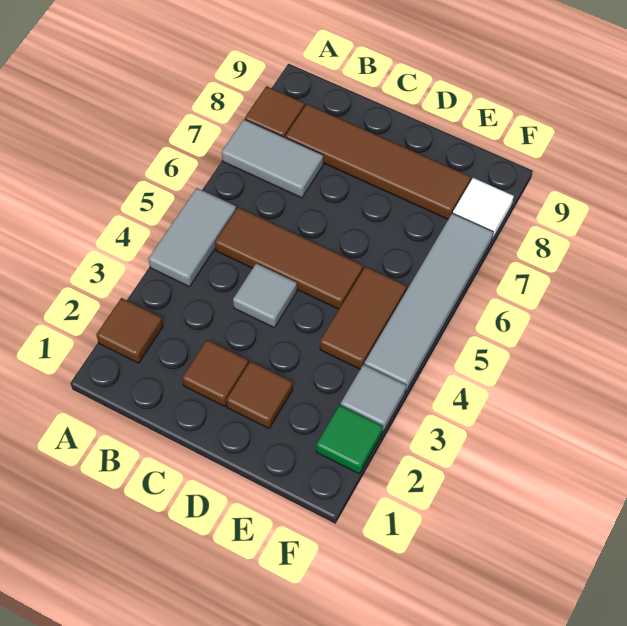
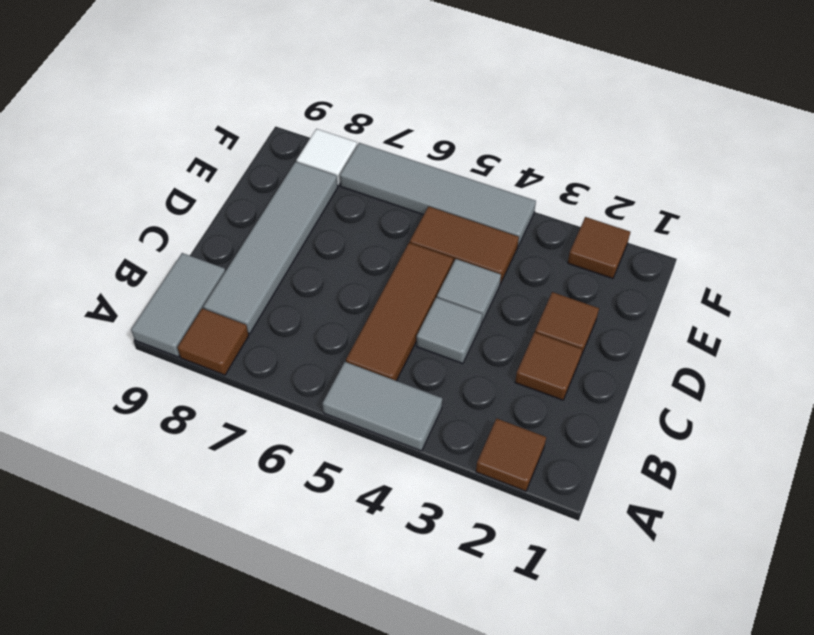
grey 1x2 tile [222,119,323,198] -> grey 1x2 tile moved to [131,253,225,357]
brown 1x4 tile [285,104,471,219] -> grey 1x4 tile [203,162,338,334]
green 1x1 tile [316,405,383,474] -> brown 1x1 tile [568,217,630,279]
grey 1x1 tile [341,365,406,432] -> grey 1x1 tile moved to [437,259,501,322]

